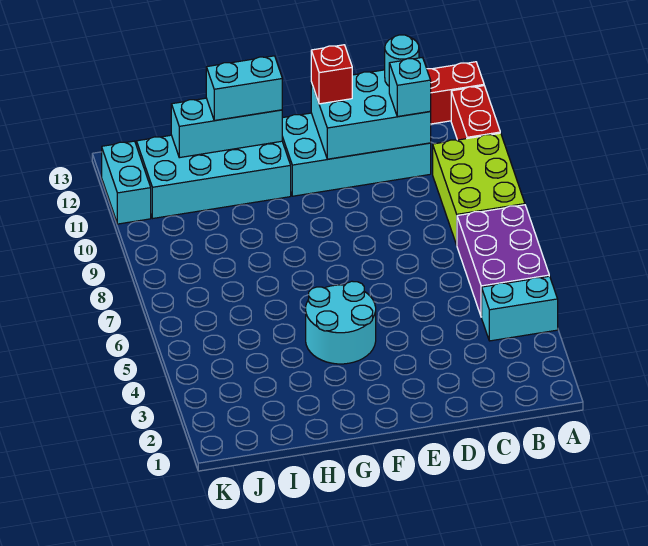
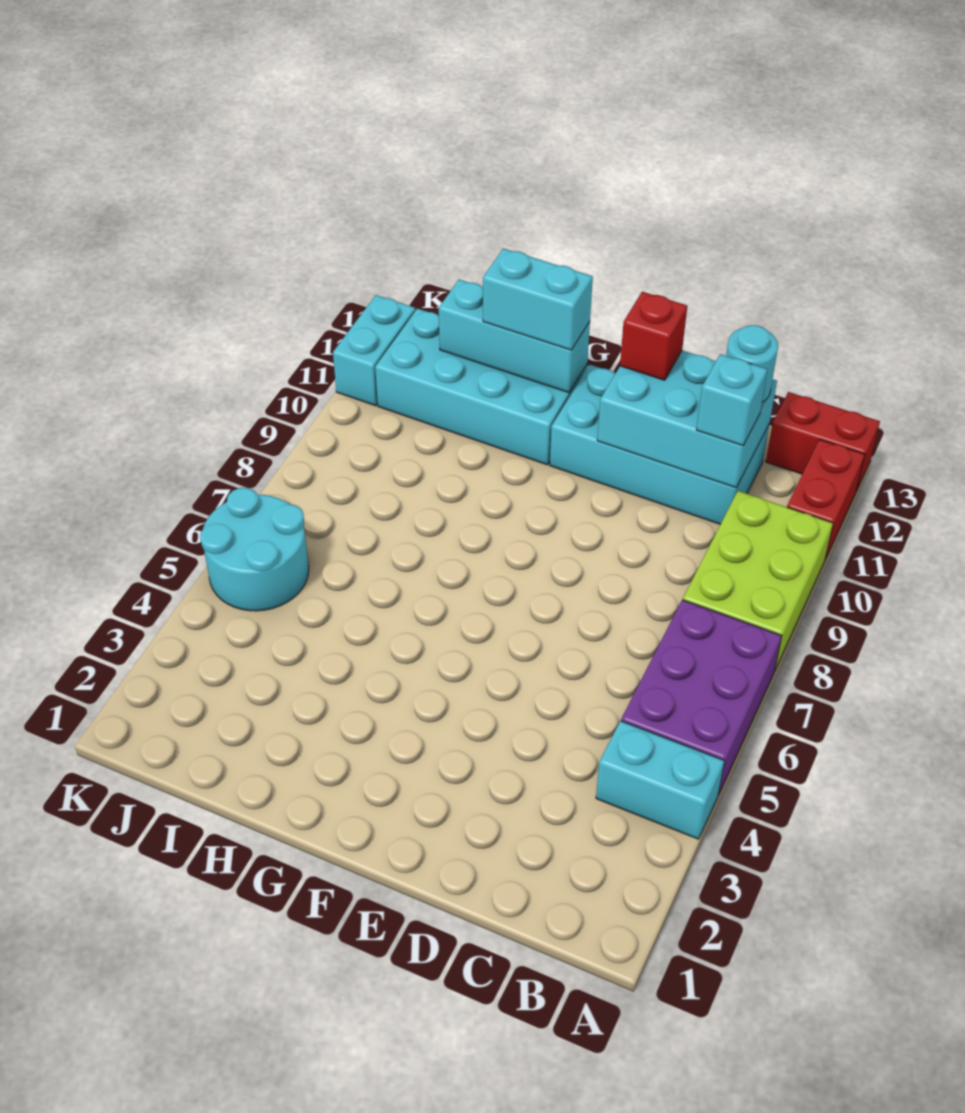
cyan 2x2 round brick [306,281,376,364] -> cyan 2x2 round brick moved to [200,488,309,611]

